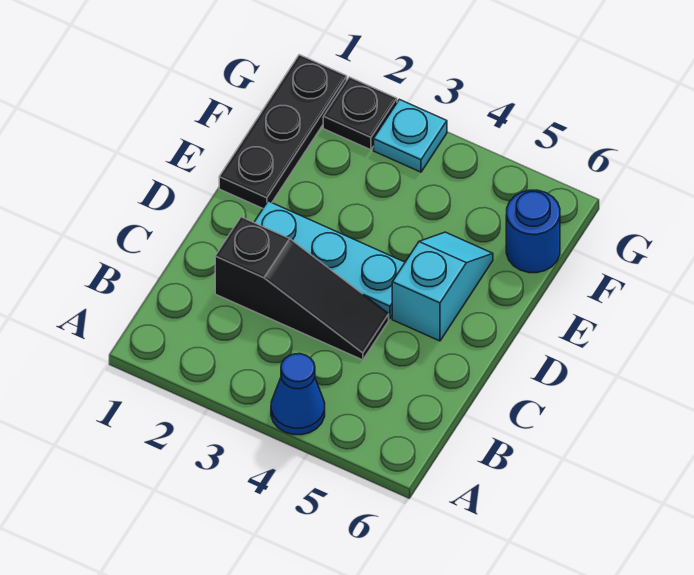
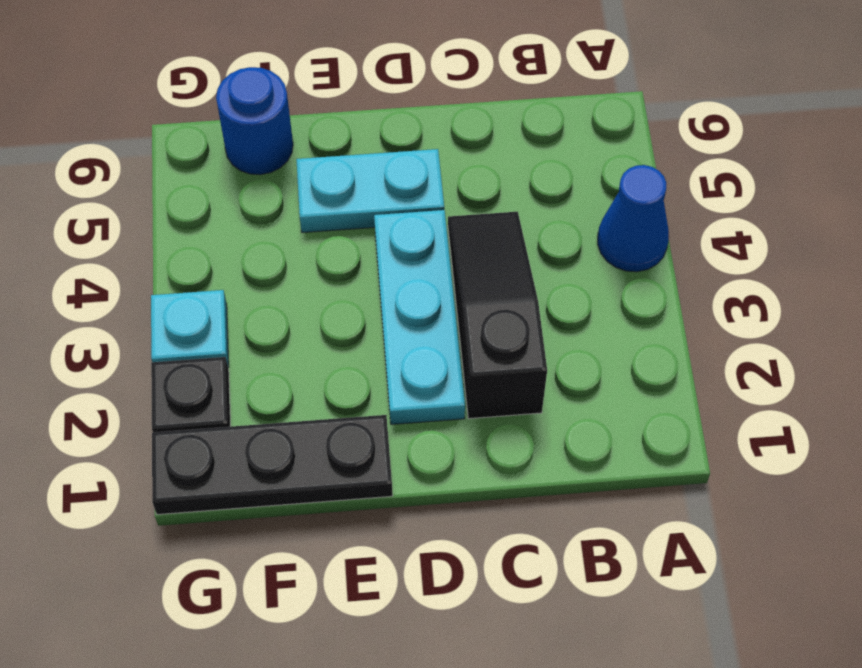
cyan 1x2 slope [392,232,493,341] -> cyan 1x2 plate [296,149,444,233]

